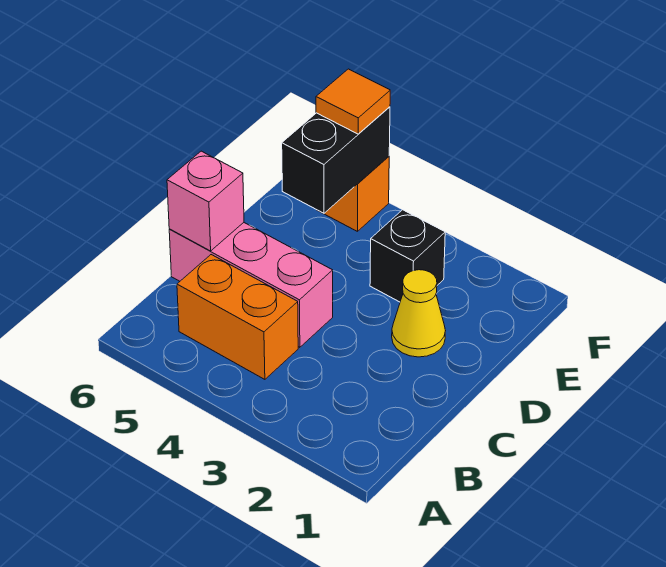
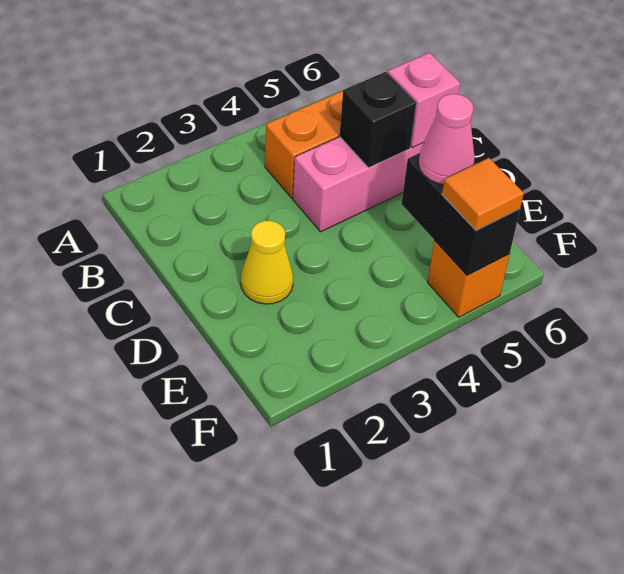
black 1x1 brick [370,210,445,302] -> black 1x1 brick moved to [340,72,416,168]
none -> pink 1x1 cone [419,94,475,184]

